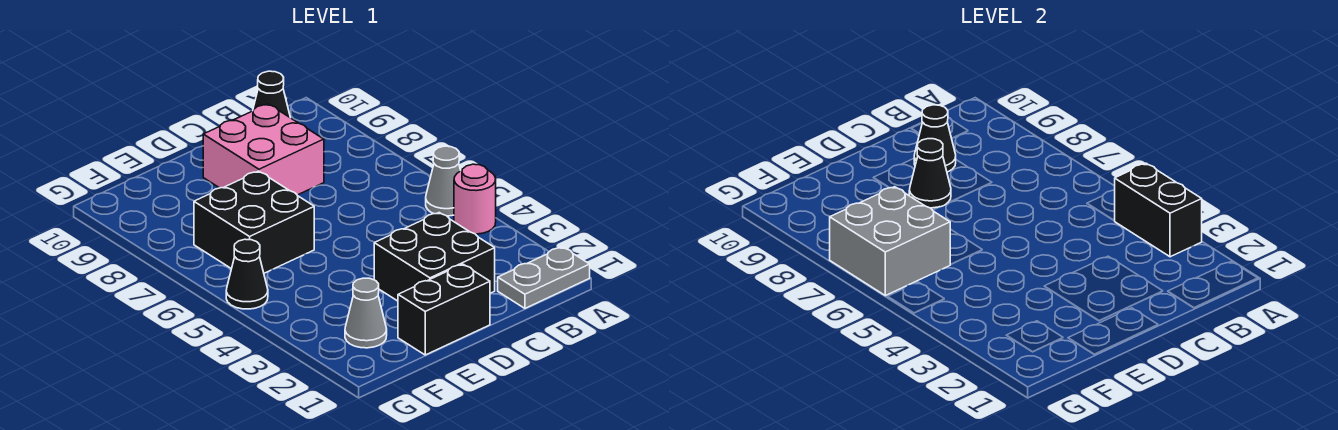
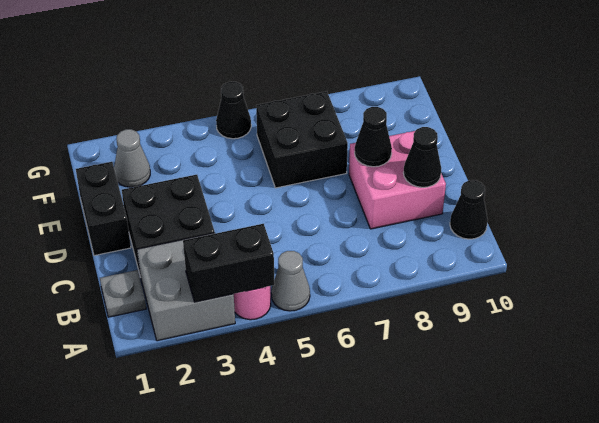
grey 1x2 plate [498,247,590,308] -> grey 1x1 plate [100,270,146,317]
grey 2x2 brick [830,187,951,296] -> grey 2x2 brick moved to [137,233,235,341]

